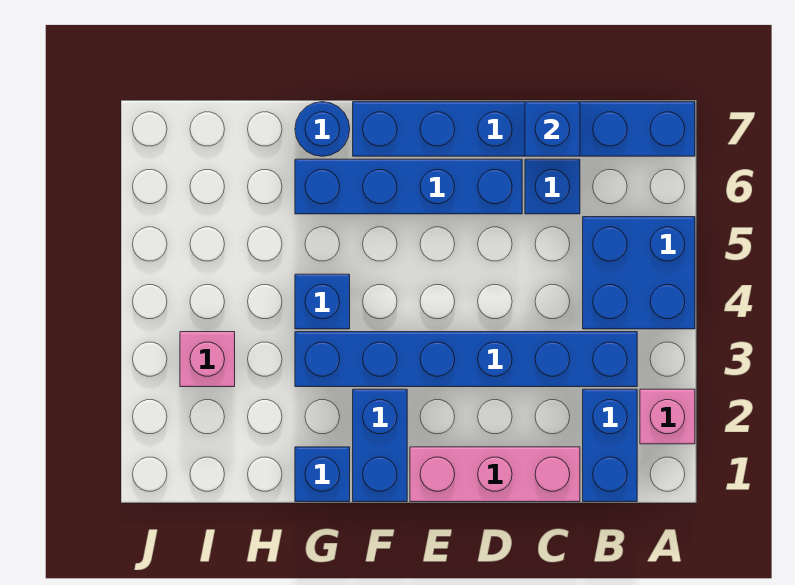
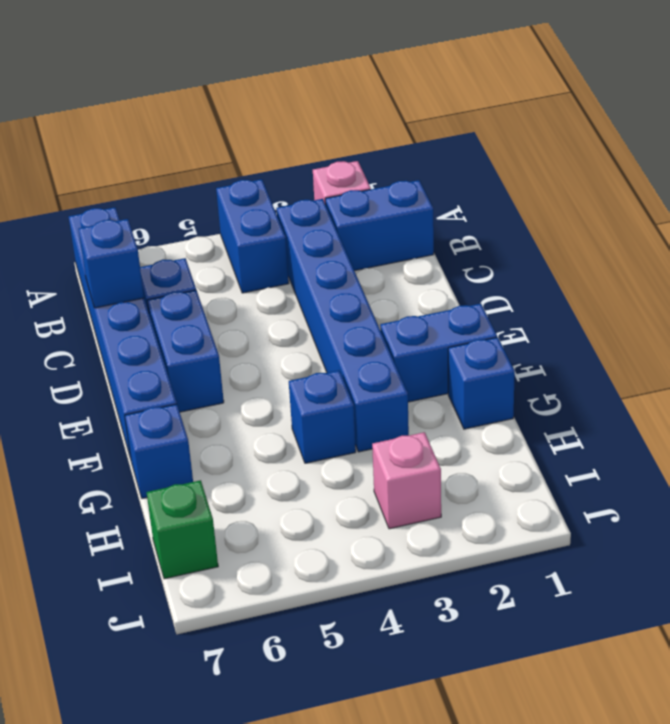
blue 2x2 brick [583,217,695,329] -> blue 1x2 brick [216,179,289,293]
pink 1x3 brick [410,447,580,502] -> none
blue 1x4 brick [295,159,522,214] -> blue 1x2 brick [147,290,224,412]
blue 1x1 round brick [295,102,350,156] -> blue 1x1 brick [125,404,193,499]
none -> green 1x1 brick [146,480,218,579]

